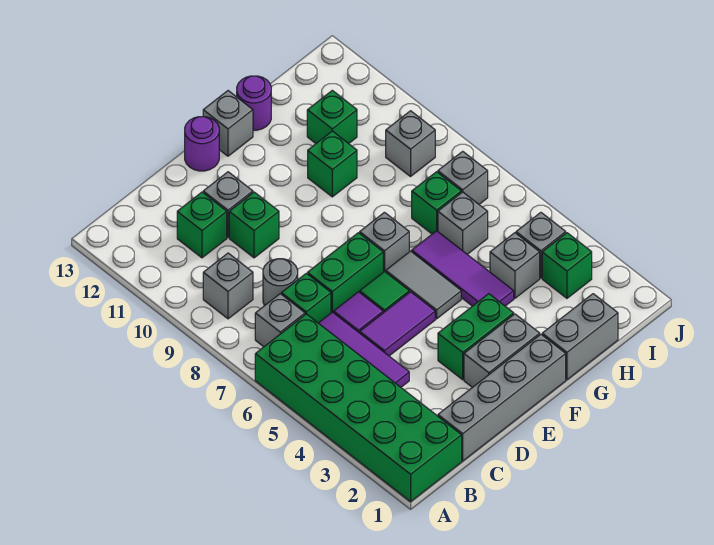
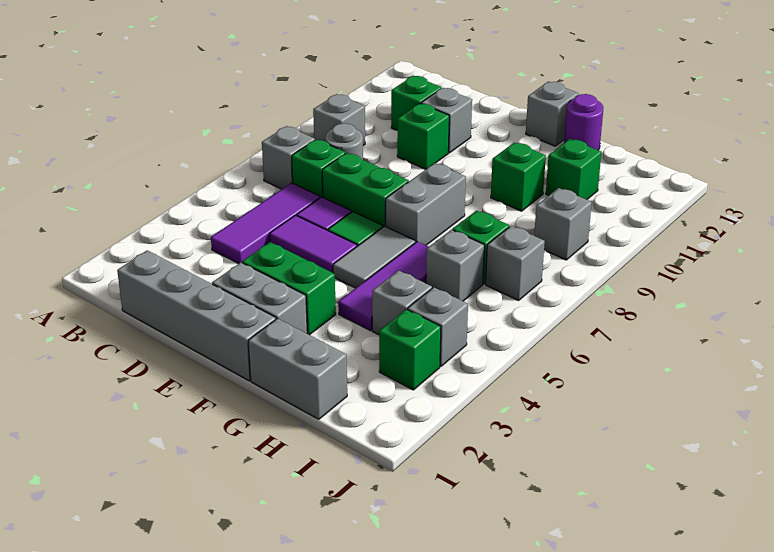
green 2x6 brick [255,314,462,502] -> none
purple 1x1 round brick [185,117,219,171] -> none
grey 1x1 brick [360,212,409,272] -> grey 1x2 brick [386,163,466,245]

